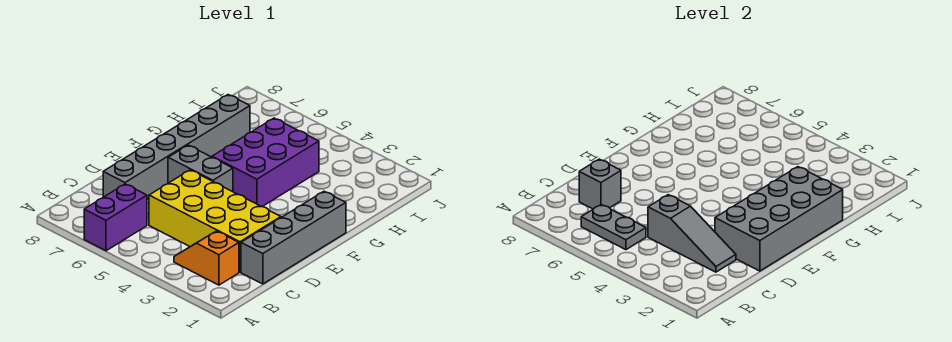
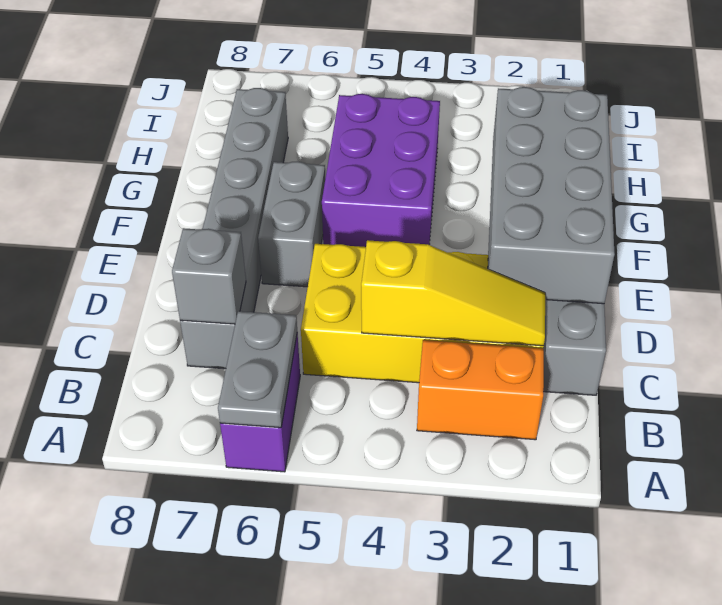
orange 1x2 slope [174,231,239,285] -> orange 1x2 brick [417,340,544,440]
grey 1x2 plate [581,205,646,250] -> grey 1x2 plate turned to [218,311,297,428]
grey 1x3 slope [648,195,736,272] -> yellow 1x3 slope [361,240,545,346]
grey 1x2 brick [168,145,233,192] -> grey 1x2 brick turned to [258,161,325,287]

